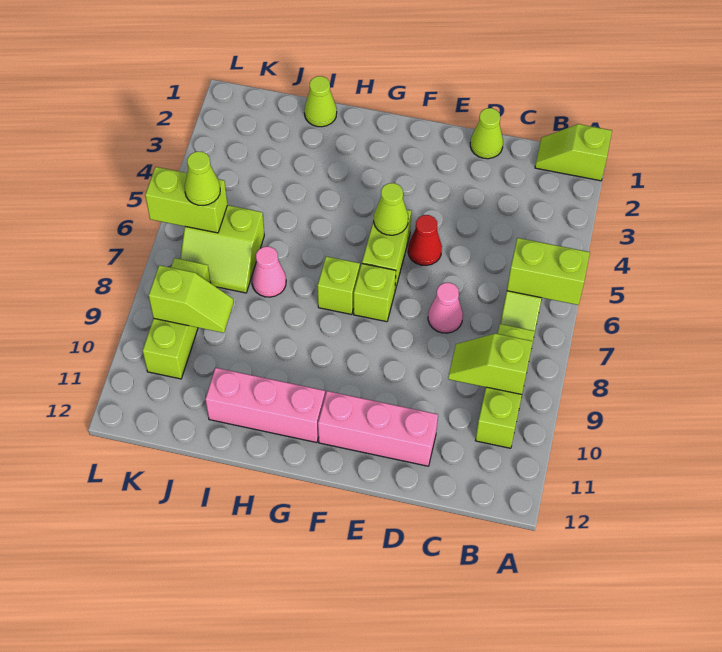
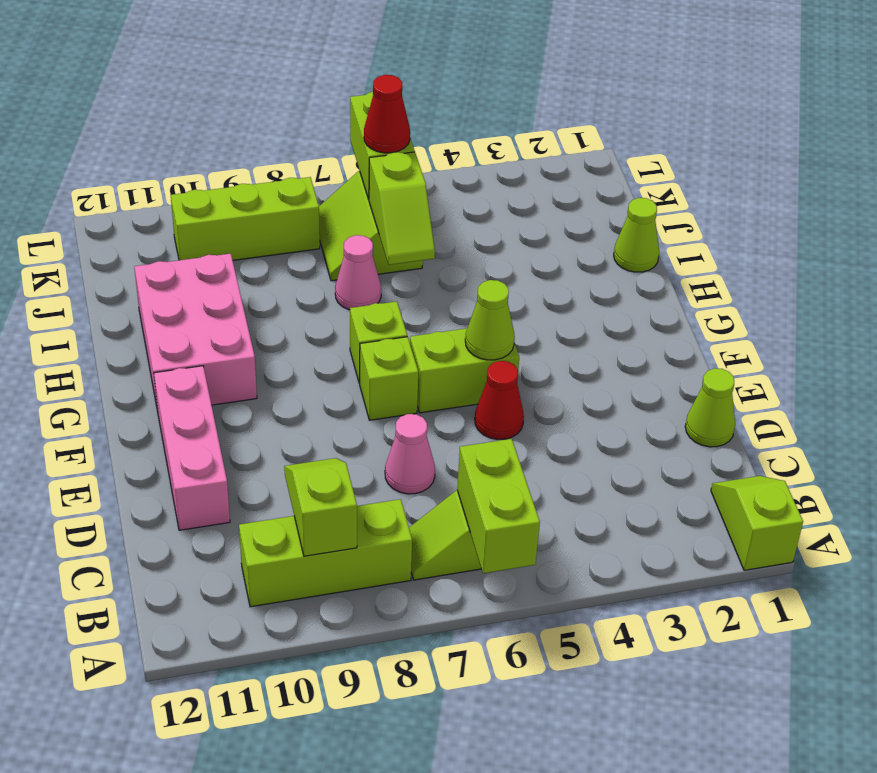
pink 1x3 brick [205,368,325,443] -> pink 2x3 brick [134,254,257,411]
lime 1x2 slope [148,265,234,333] -> lime 1x2 slope moved to [369,152,435,265]
lime 1x1 cone [185,151,220,206] -> red 1x1 cone [364,75,410,153]

